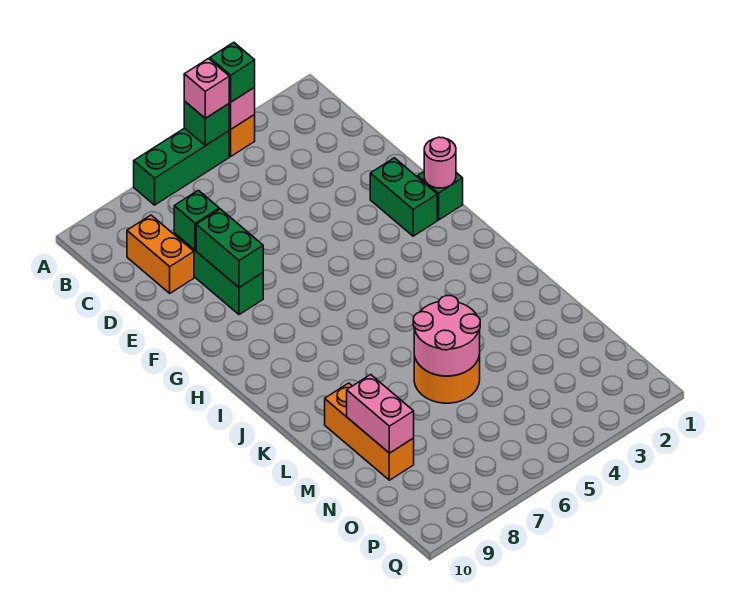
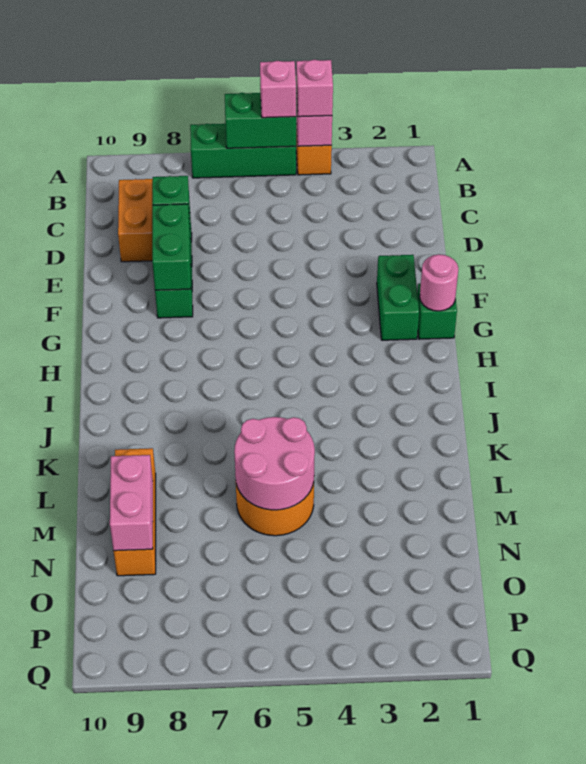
green 1x1 brick [210,42,255,102] -> pink 1x1 brick [296,60,333,117]
green 1x1 brick [184,101,229,146] -> green 1x2 brick [225,93,296,148]

